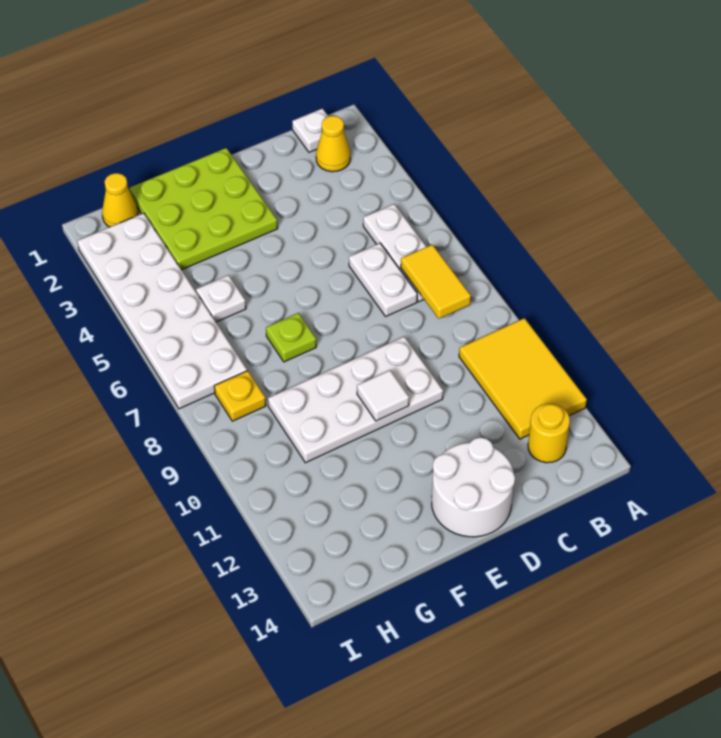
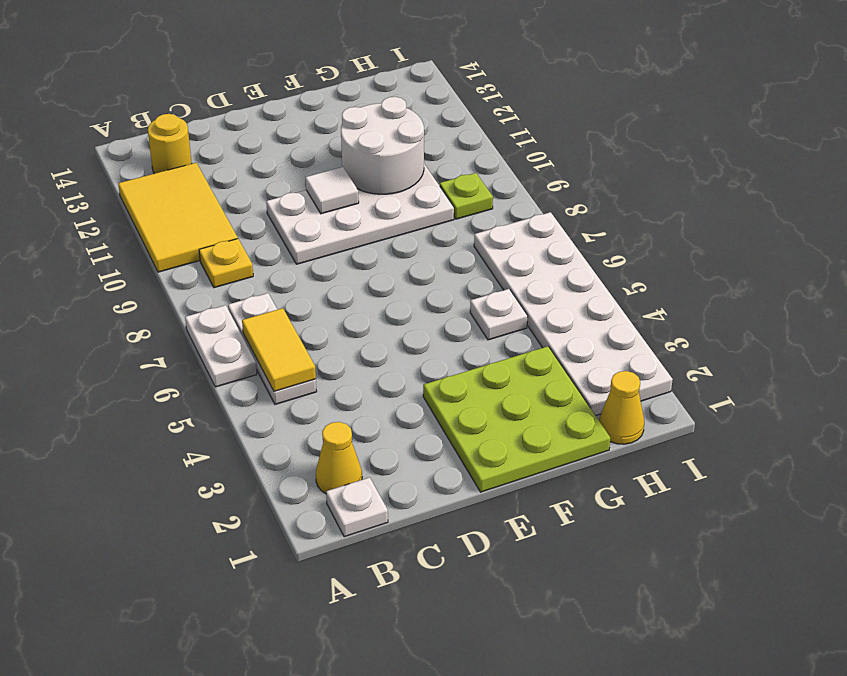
yellow 1x2 tile [401,245,471,319] -> yellow 1x2 tile moved to [242,308,316,391]
white 1x2 plate [349,243,417,316] -> white 1x2 plate moved to [185,305,257,387]
white 2x2 round brick [432,437,515,537] -> white 2x2 round brick moved to [341,97,424,194]
lime 1x1 plate [266,313,316,362] -> lime 1x1 plate moved to [440,173,493,219]
yellow 1x1 plate [214,371,266,421] -> yellow 1x1 plate moved to [199,239,253,288]

